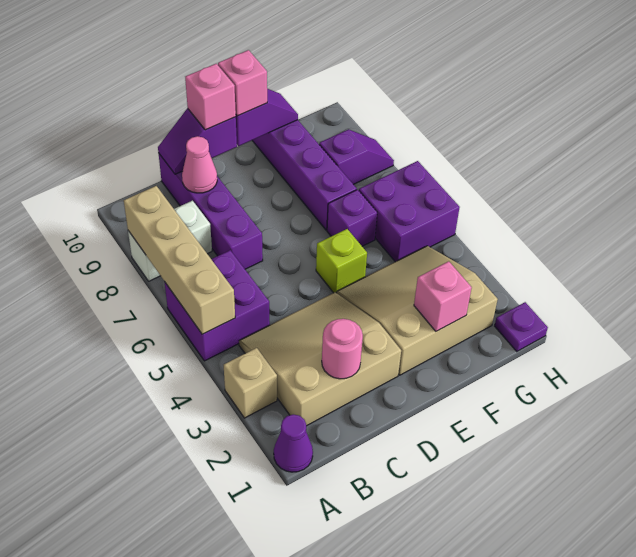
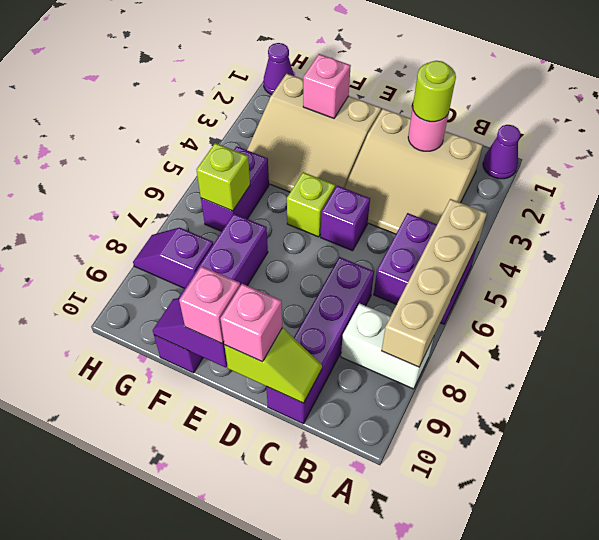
tan 1x1 brick [224,348,277,418] -> none
none -> lime 1x1 round brick [413,61,456,122]
pink 1x1 cone [182,136,217,193] -> none
purple 1x2 slope [158,109,237,174] -> lime 1x2 slope [224,328,322,403]
purple 1x1 brick [327,190,377,246] -> purple 1x1 brick moved to [321,186,370,251]
purple 2x2 brick [359,161,460,262] -> purple 1x2 brick [201,146,269,231]
none -> lime 1x1 brick [196,143,250,211]
purple 1x1 plate [495,302,548,351] -> purple 1x1 cone [263,43,294,95]

